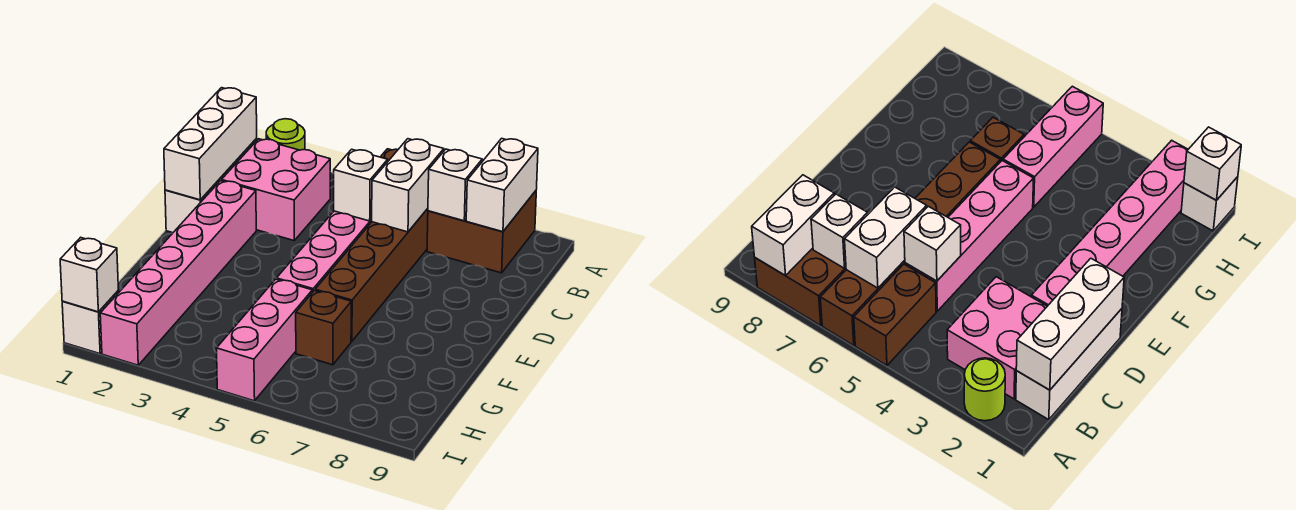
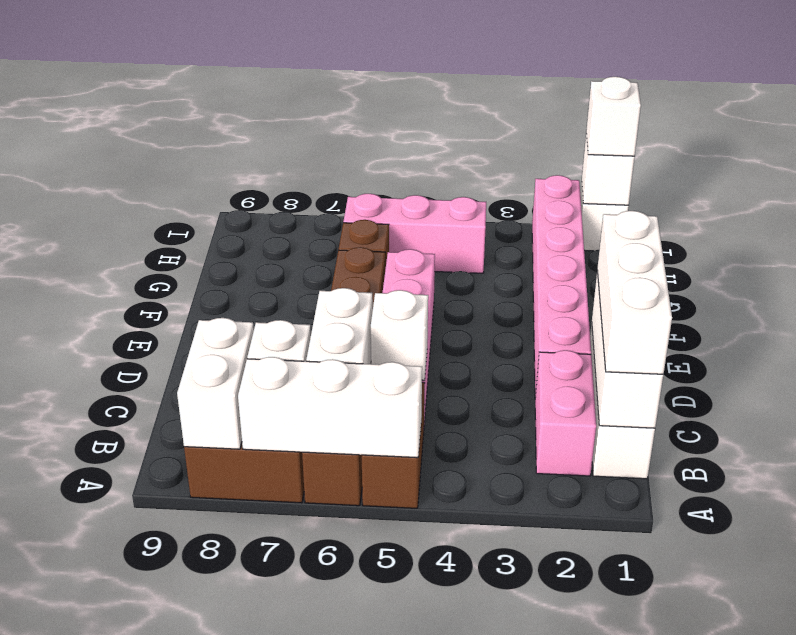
lime 1x1 round brick [266,119,305,150] -> none
none -> white 1x3 brick [238,357,422,458]
none -> white 1x3 brick [597,211,672,374]
pink 2x2 brick [222,139,330,240] -> pink 1x2 brick [535,350,596,476]
pink 1x3 brick [217,279,312,401] -> pink 1x3 brick turned to [343,194,486,273]
none -> white 1x1 brick [586,77,641,156]

